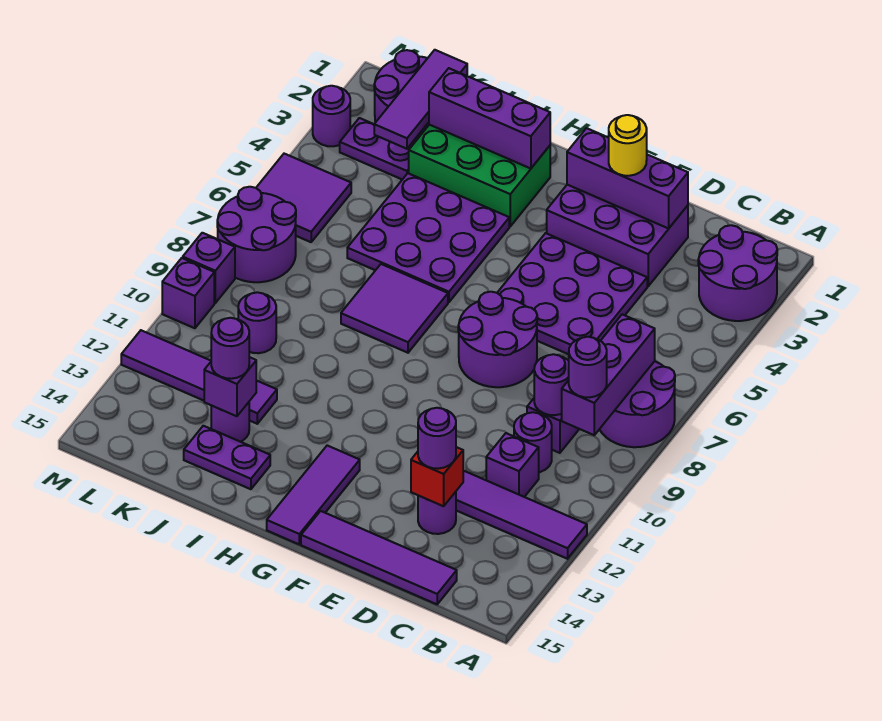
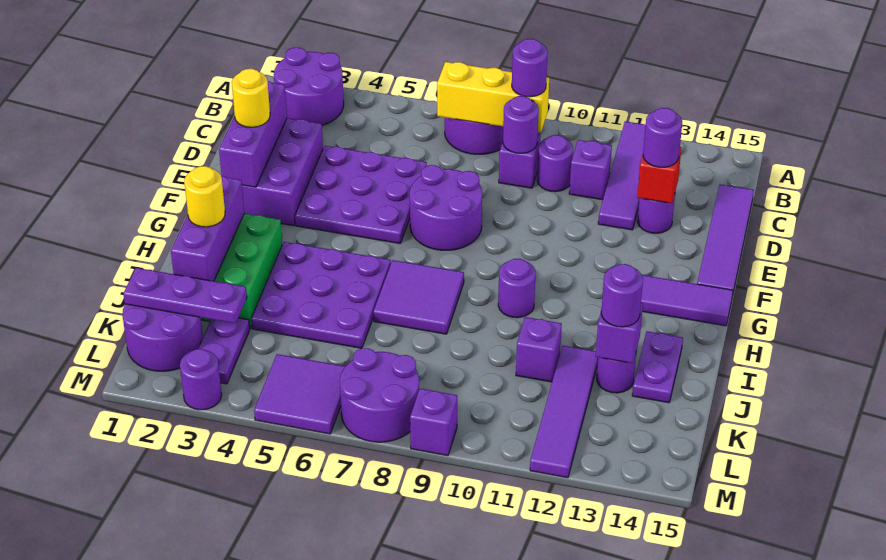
purple 1x3 brick [562,314,655,435] -> yellow 1x3 brick [437,62,549,132]
none -> yellow 1x1 round brick [184,166,225,227]
purple 1x3 tile [374,50,467,149] -> purple 1x3 plate [123,268,247,323]
purple 1x1 round brick [238,292,276,353] -> purple 1x1 round brick moved to [498,259,536,318]
purple 1x1 brick [162,258,214,328] -> purple 1x1 brick moved to [516,317,562,382]

